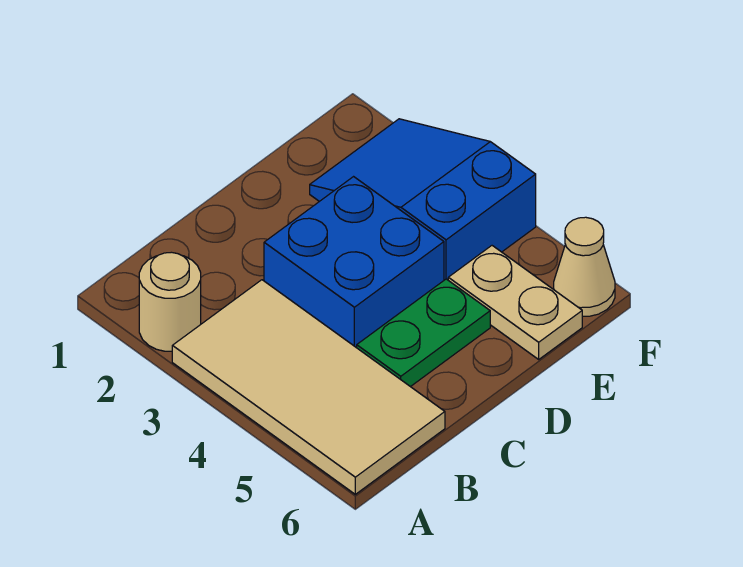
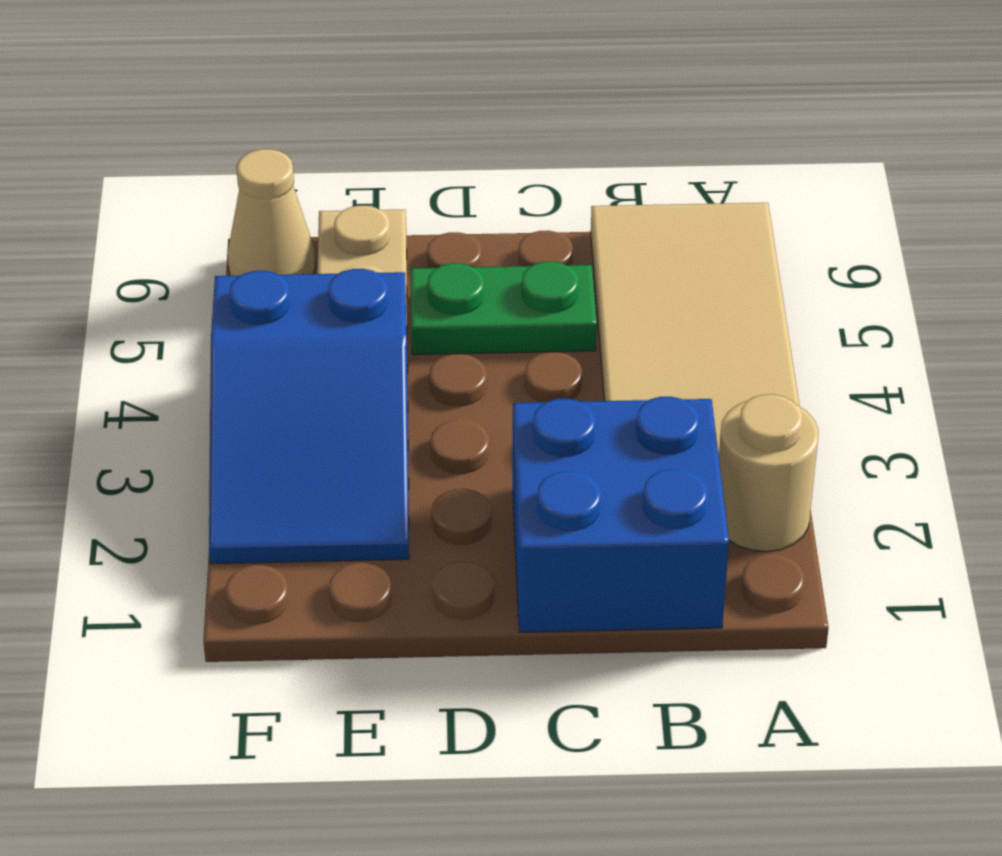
blue 2x2 brick [264,177,444,348] -> blue 2x2 brick moved to [513,397,729,632]

